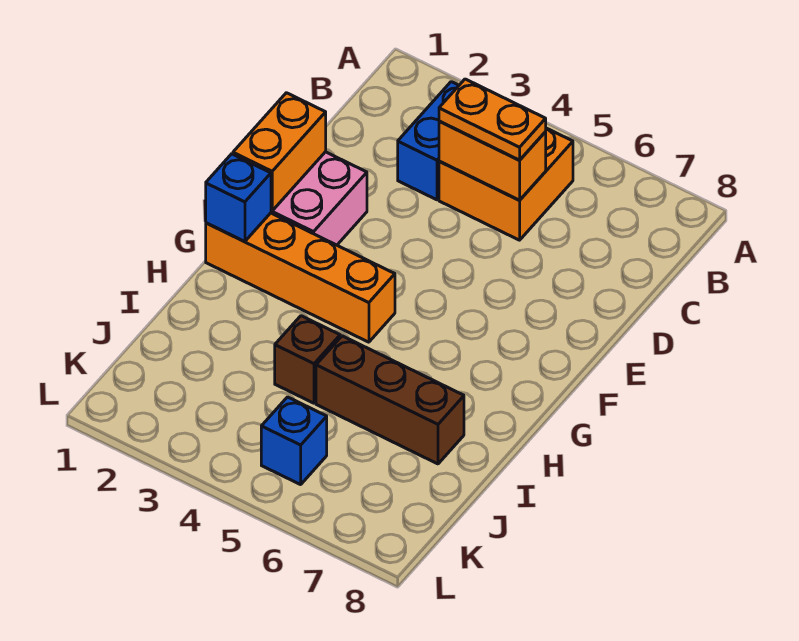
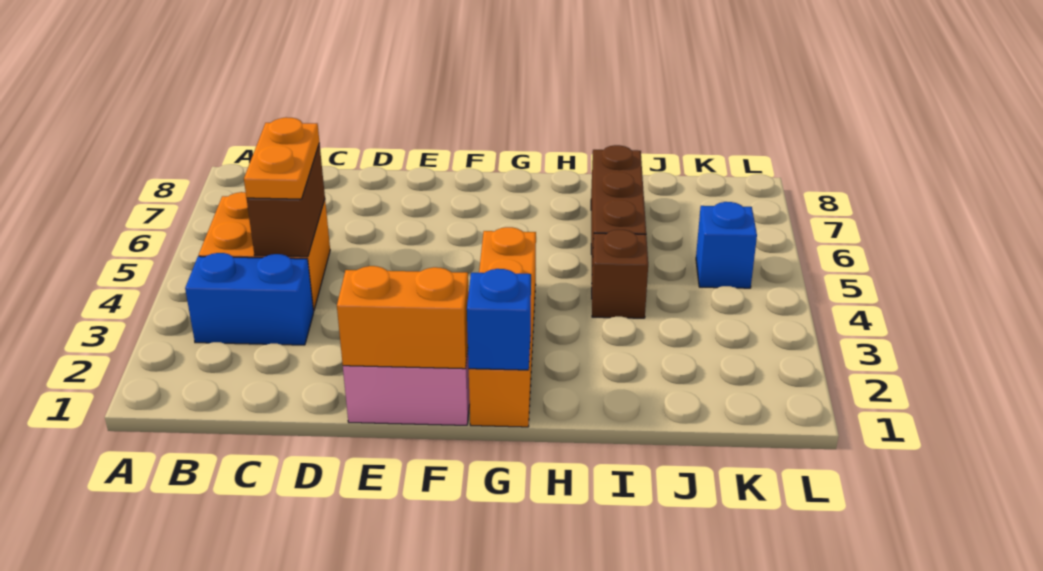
orange 1x2 brick [439,121,546,200] -> brown 1x2 brick [247,143,325,257]

